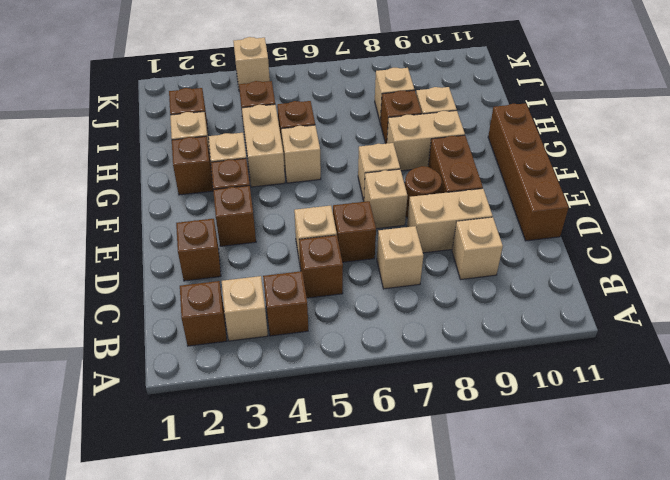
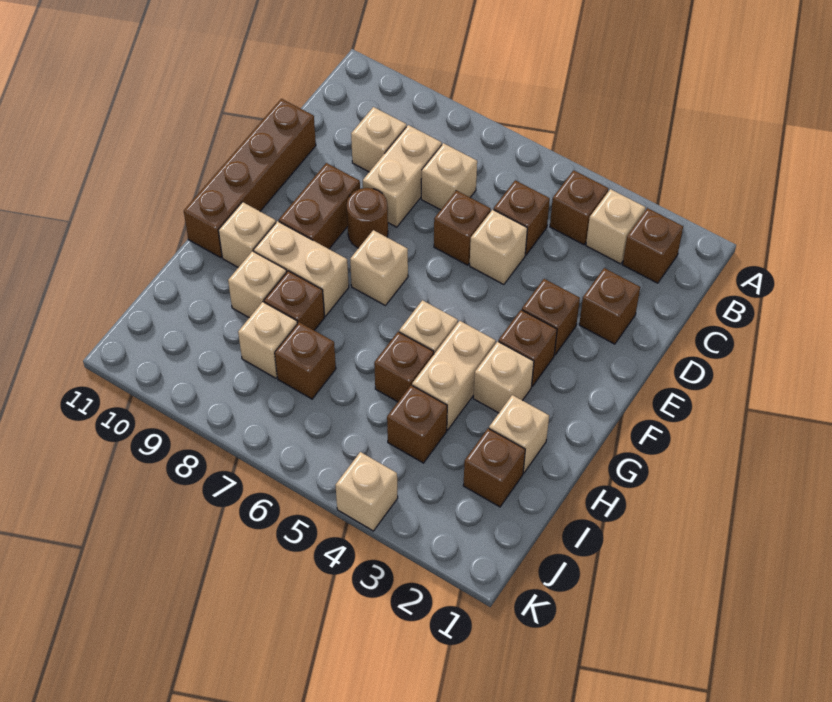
tan 1x2 brick [407,189,493,253] -> tan 1x2 brick turned to [363,125,442,227]
tan 1x1 brick [364,169,407,229] -> tan 1x1 brick moved to [218,202,276,267]
brown 1x1 brick [172,136,213,195] -> brown 1x1 brick moved to [275,322,336,399]

